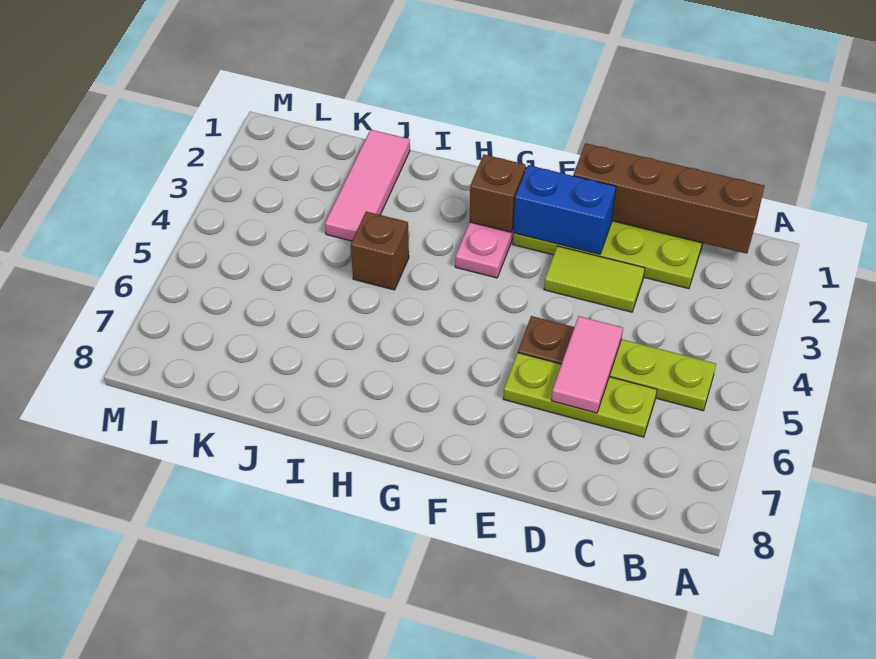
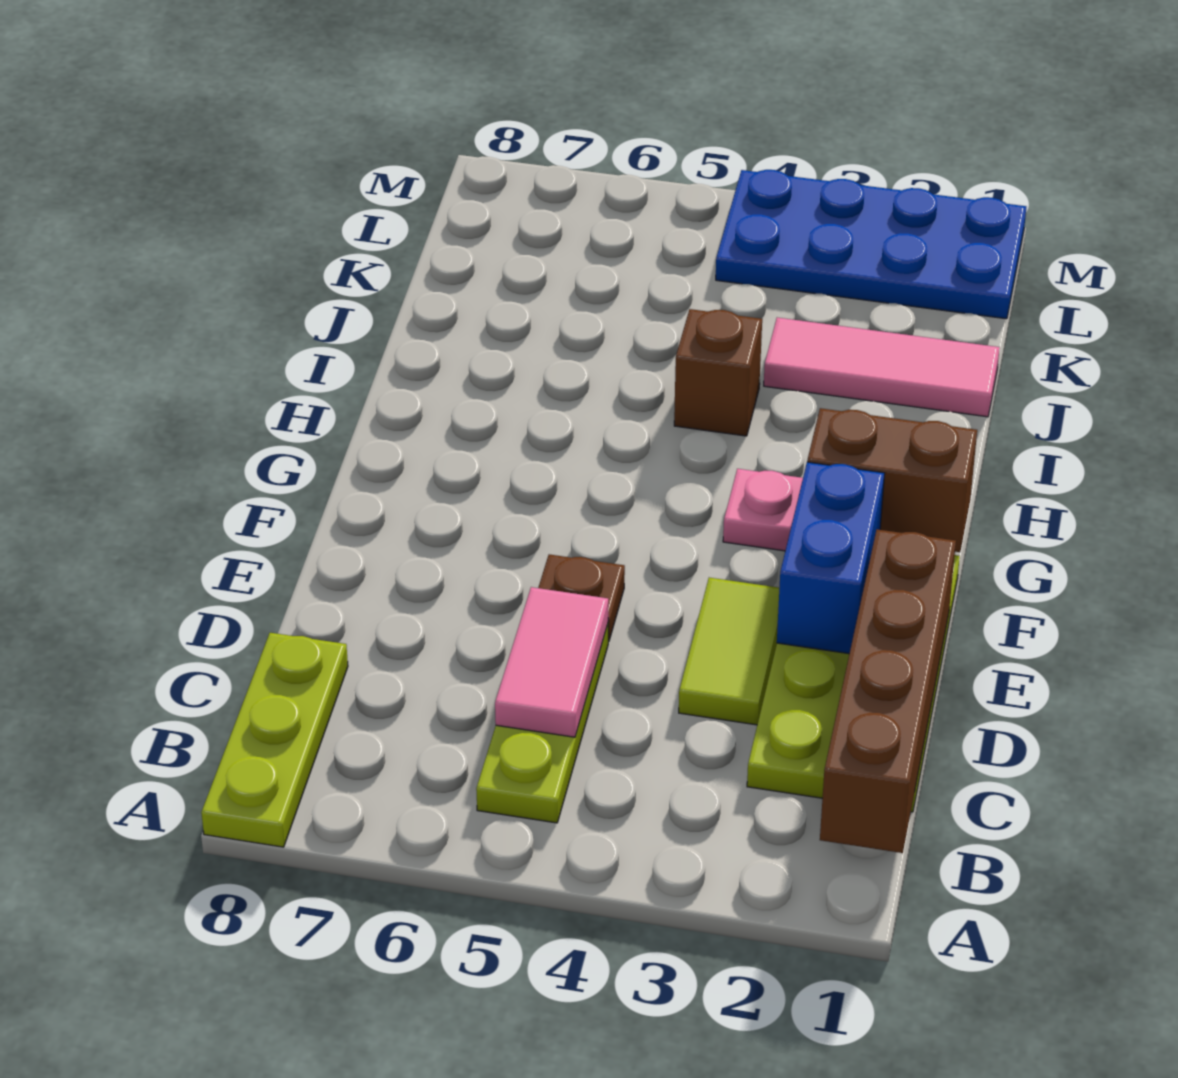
lime 1x3 plate [503,353,657,437] -> lime 1x3 plate moved to [201,633,348,847]
pink 1x2 tile [552,316,623,413] -> pink 1x2 tile turned to [495,587,608,737]
brown 1x1 brick [470,155,526,232] -> brown 1x2 brick [807,408,977,552]
none -> blue 2x4 plate [716,170,1026,319]

